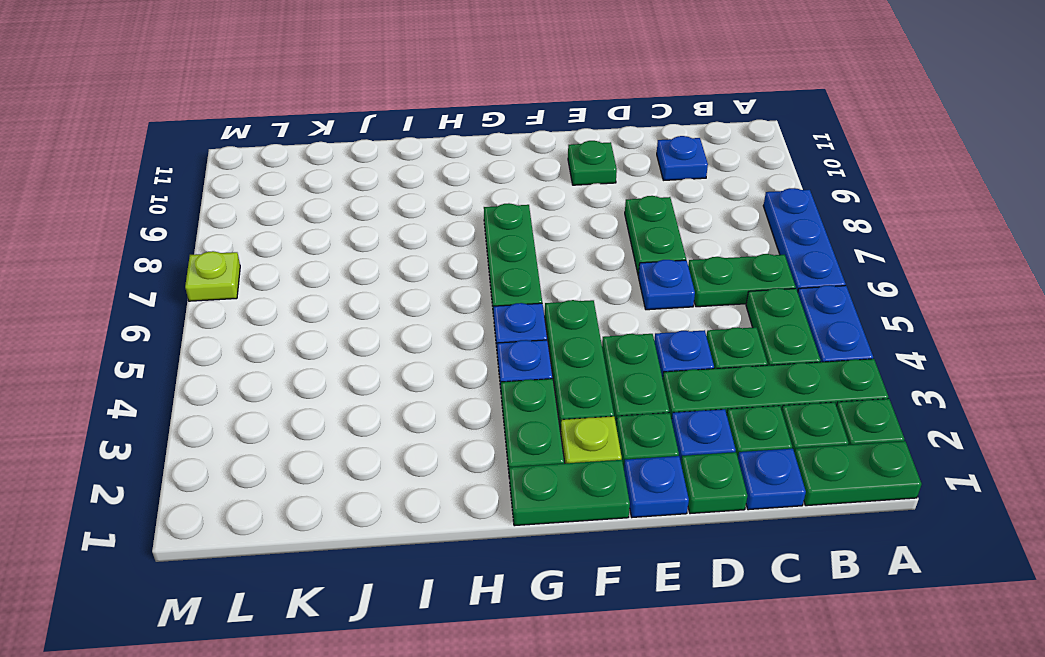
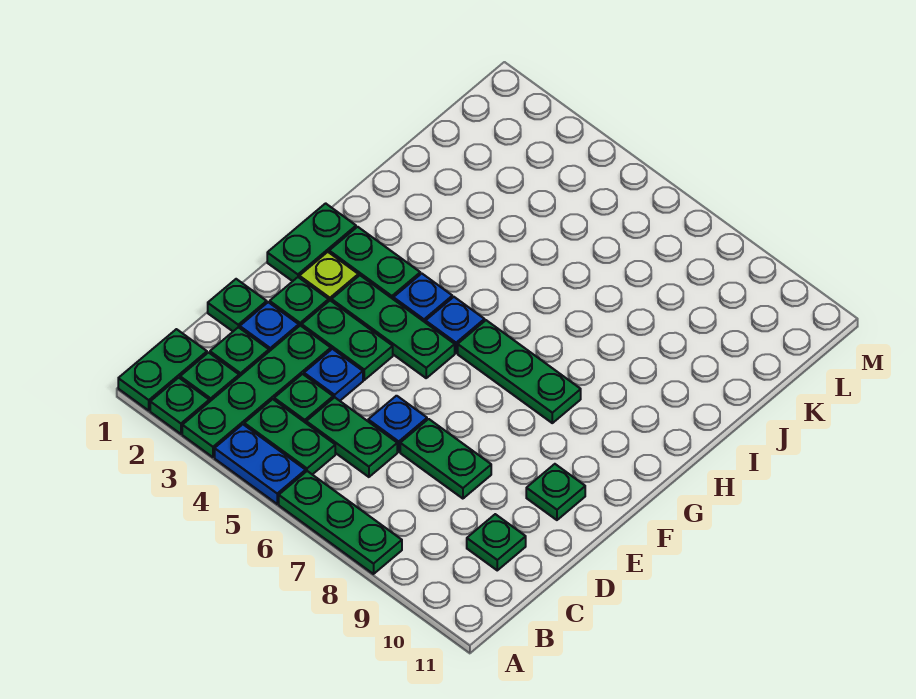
blue 1x3 plate [763,188,846,292] -> green 1x3 plate [279,471,402,574]
green 1x2 plate [688,254,796,307] -> green 1x2 plate turned to [306,397,397,477]
blue 1x1 plate [738,449,806,510] -> none
blue 1x1 plate [657,136,708,180] -> green 1x1 plate [467,514,526,570]
blue 1x1 plate [624,456,689,517] -> none
lime 1x1 plate [185,251,240,301] -> none

